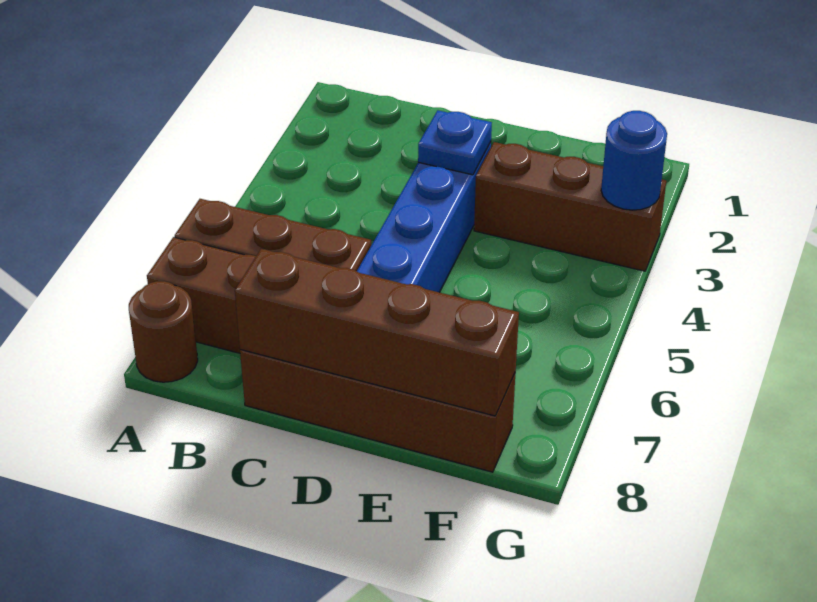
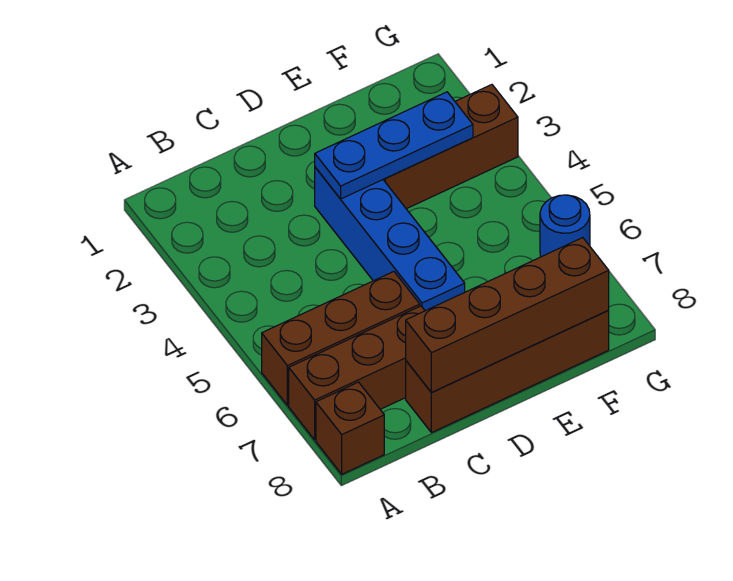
brown 1x1 round brick [129,281,198,382] -> brown 1x1 brick [316,382,384,474]
blue 1x1 plate [418,110,492,175] -> blue 1x3 plate [315,92,473,199]
blue 1x1 round brick [601,111,667,210] -> blue 1x1 round brick moved to [540,195,590,257]

